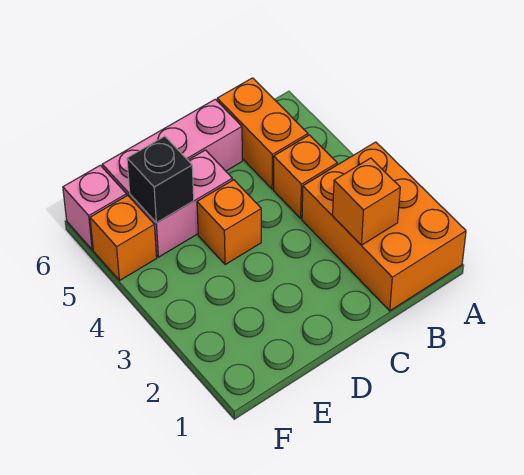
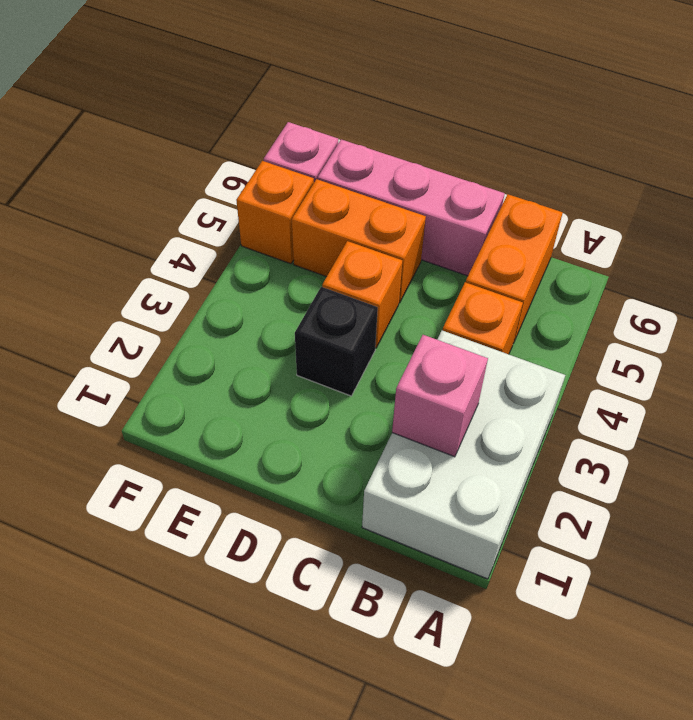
orange 2x3 brick [302,142,466,311] -> white 2x3 brick [362,330,565,579]
orange 1x1 brick [333,158,400,245] -> pink 1x1 brick [392,335,488,457]
pink 1x2 brick [130,150,232,257] -> orange 1x2 brick [292,179,426,303]
black 1x1 brick [127,136,194,223] -> black 1x1 brick moved to [295,287,378,396]

